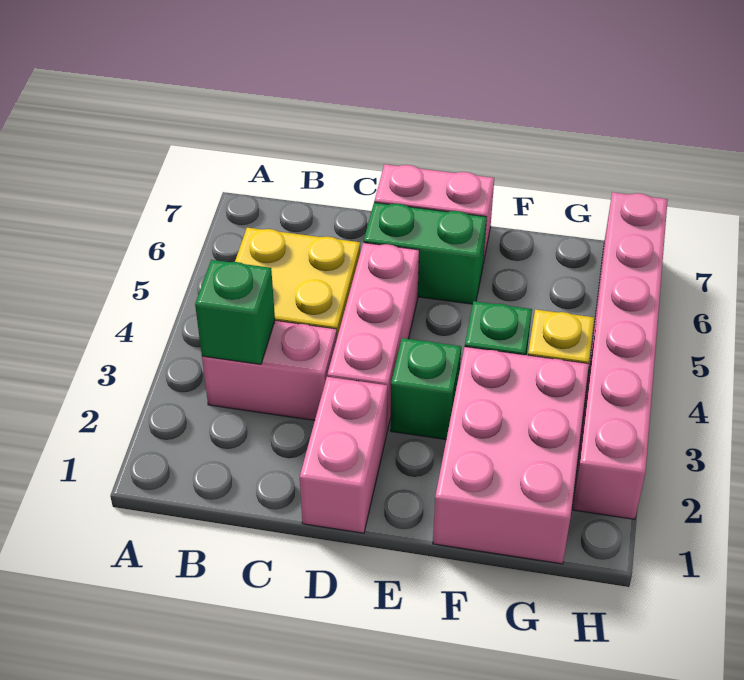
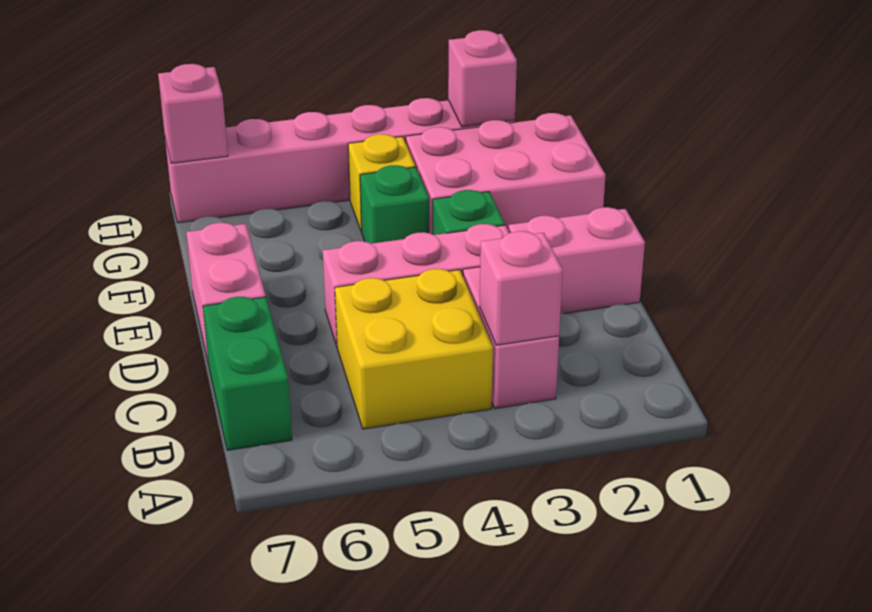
green 1x1 brick [195,260,275,364] -> pink 1x1 brick [480,231,563,345]
green 1x2 brick [364,202,487,304] -> green 1x2 brick moved to [203,297,292,450]
none -> pink 1x1 brick [448,30,517,127]
none -> pink 1x1 brick [158,64,228,163]

